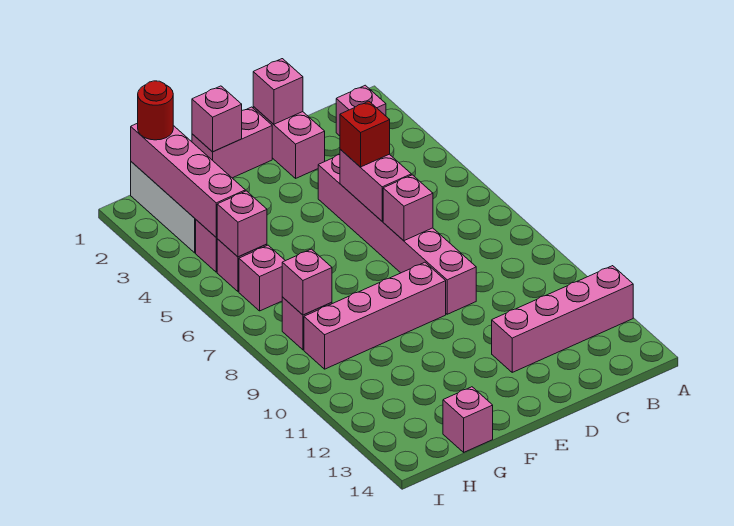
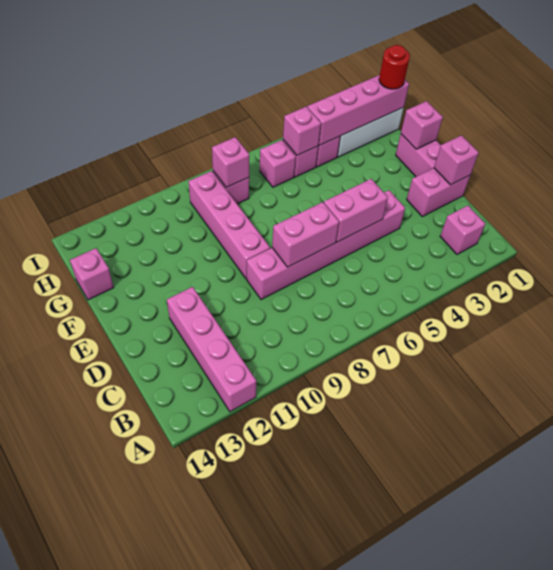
red 1x1 brick [340,101,390,167] -> none
pink 1x1 brick [383,175,433,241] -> pink 1x2 brick [272,202,339,267]

